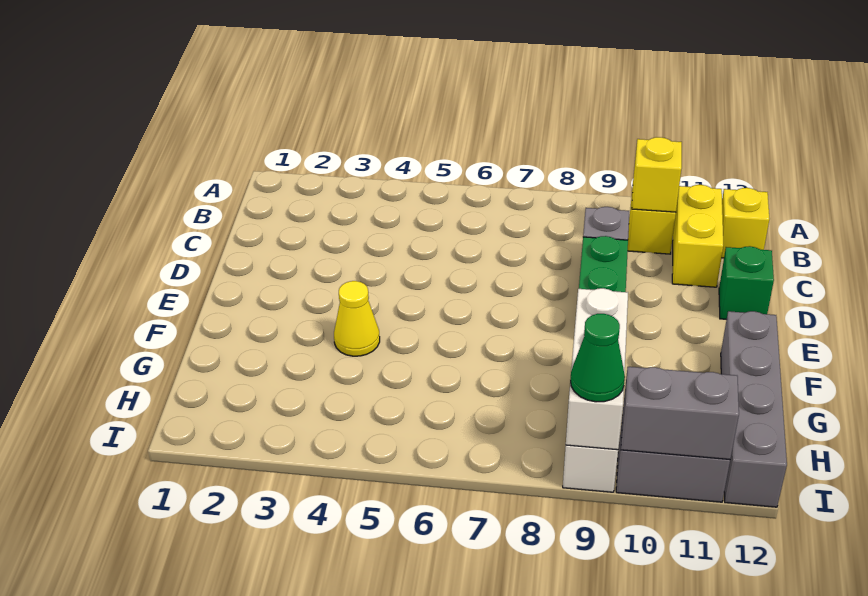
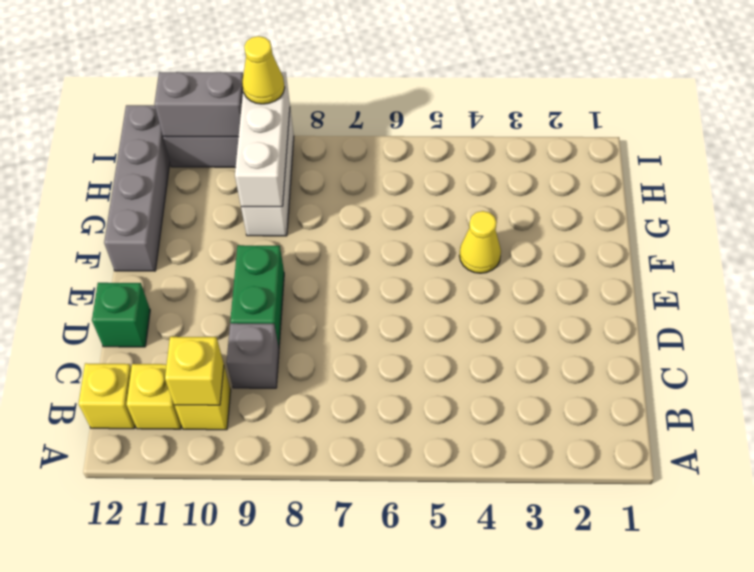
yellow 1x2 brick [672,185,723,287] -> yellow 1x1 brick [126,364,181,429]
green 1x1 cone [570,314,625,402] -> yellow 1x1 cone [242,36,285,104]

